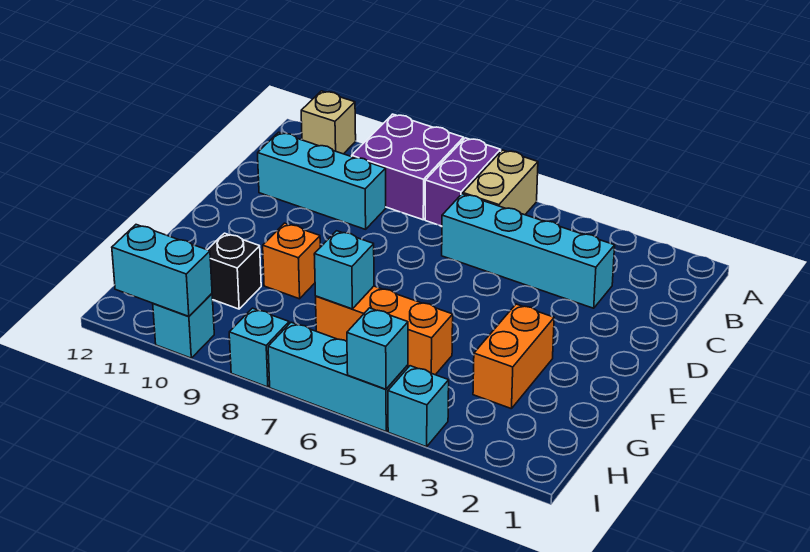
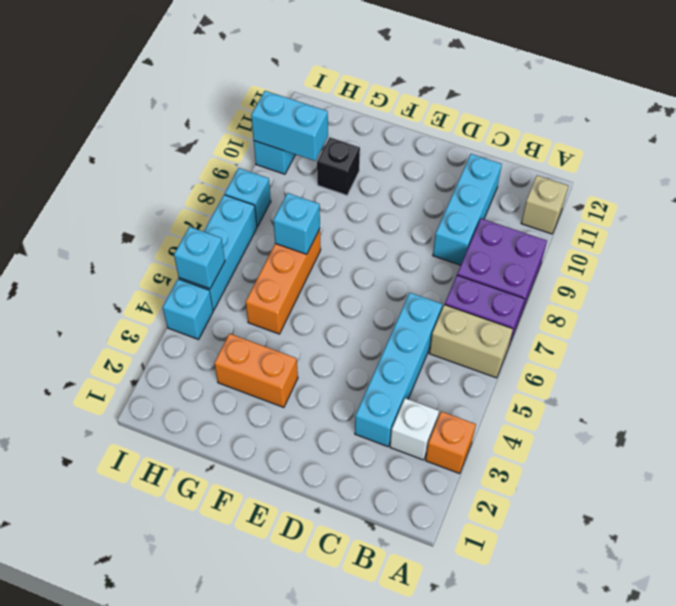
none -> white 1x1 brick [390,398,439,460]
orange 1x1 brick [263,223,320,299] -> orange 1x1 brick moved to [426,411,476,474]
cyan 1x2 brick [112,225,212,316] -> cyan 1x2 brick turned to [251,91,328,161]

